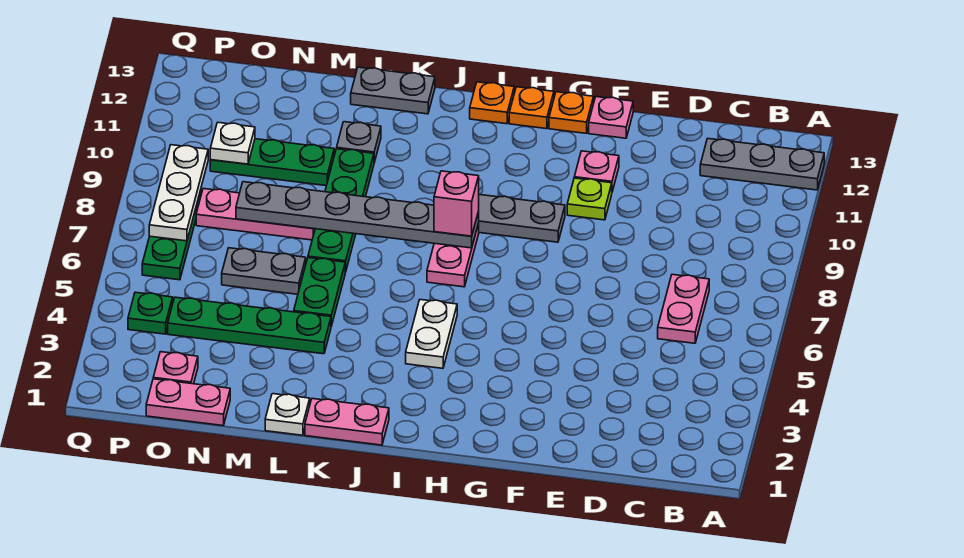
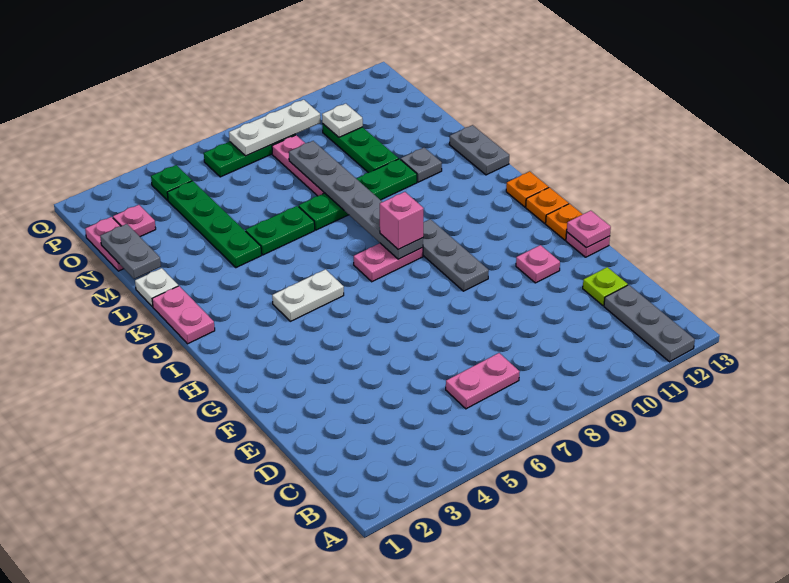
lime 1x1 plate [567,178,612,220] -> lime 1x1 plate moved to [583,267,628,306]
none -> pink 1x1 plate [567,211,611,248]
grey 1x2 plate [222,248,306,294] -> grey 1x2 plate moved to [100,224,161,279]

